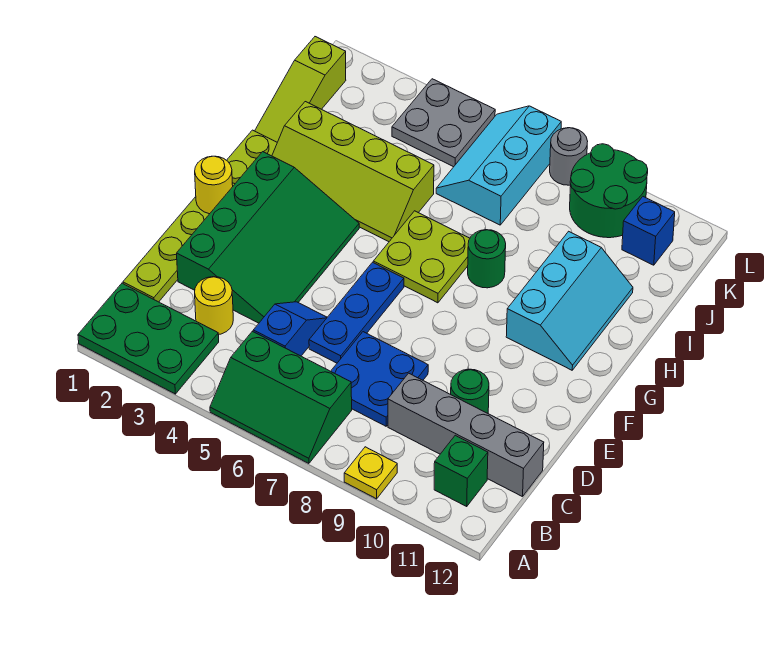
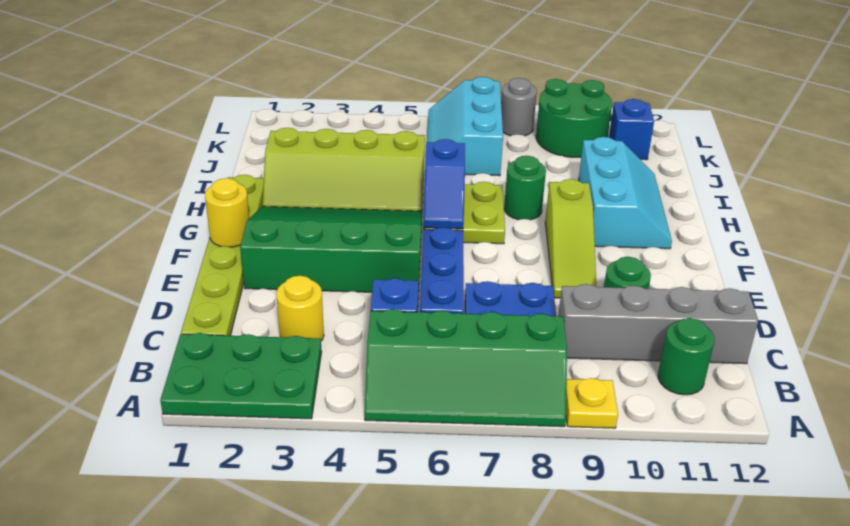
green 2x3 slope [210,331,352,463] -> green 2x4 slope [365,309,567,427]
green 1x1 brick [434,435,488,506] -> green 1x1 round brick [658,318,714,395]
green 3x4 slope [177,152,359,323] -> green 3x4 slope turned to [240,206,422,292]
none -> blue 1x2 slope [423,139,465,229]
lime 1x3 slope [255,37,346,142] -> lime 1x3 slope moved to [545,179,596,298]
grey 2x2 plate [392,79,495,167] -> none

